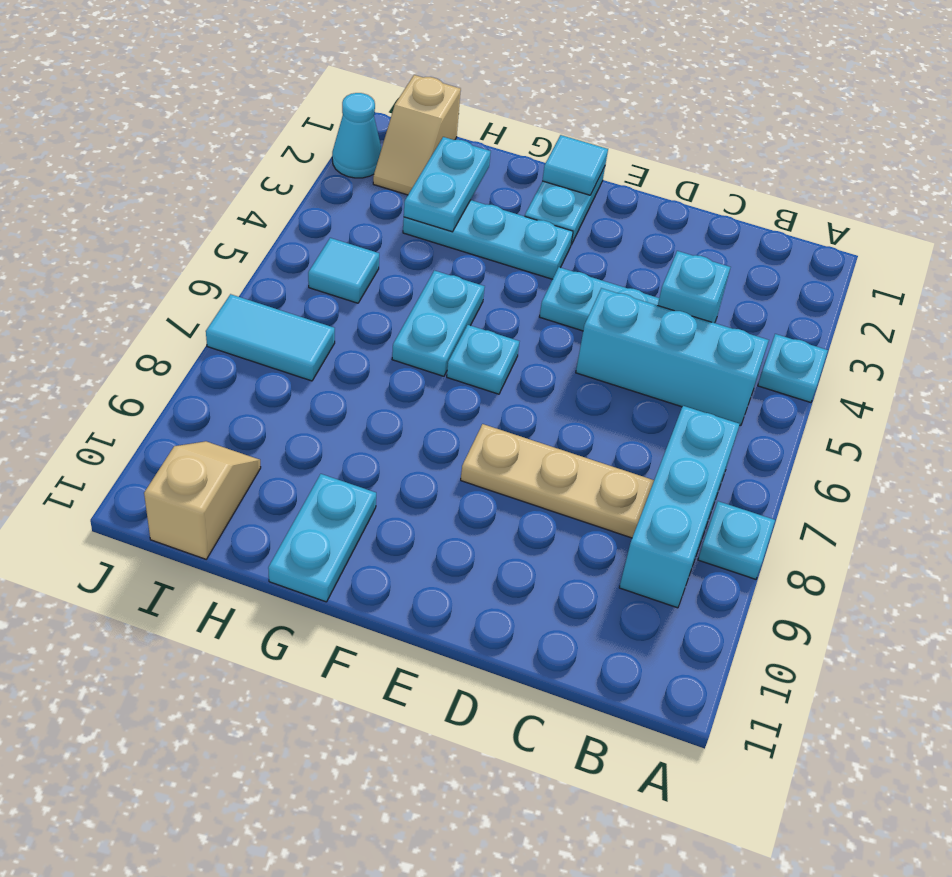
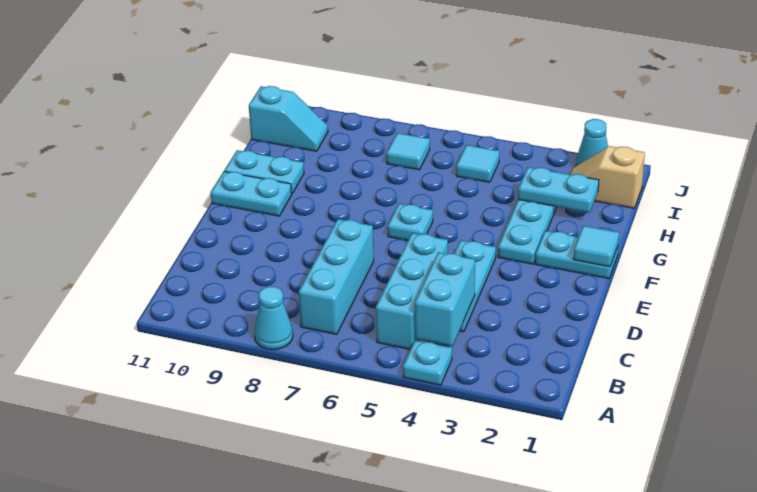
cyan 1x1 plate [698,501,775,579] -> cyan 1x1 cone [254,286,293,350]
cyan 1x3 brick [619,406,740,608] -> cyan 1x3 brick turned to [299,219,374,334]
cyan 1x1 brick [658,251,730,323] -> cyan 1x2 brick [415,252,475,346]
tan 1x3 plate [461,424,654,538] -> none
cyan 1x2 plate [392,270,485,376] -> cyan 1x2 plate moved to [211,172,292,216]
cyan 1x2 tile [206,294,335,381] -> cyan 1x1 tile [386,133,430,170]
tan 1x2 slope [144,441,261,559] -> cyan 1x2 slope [249,86,328,151]

